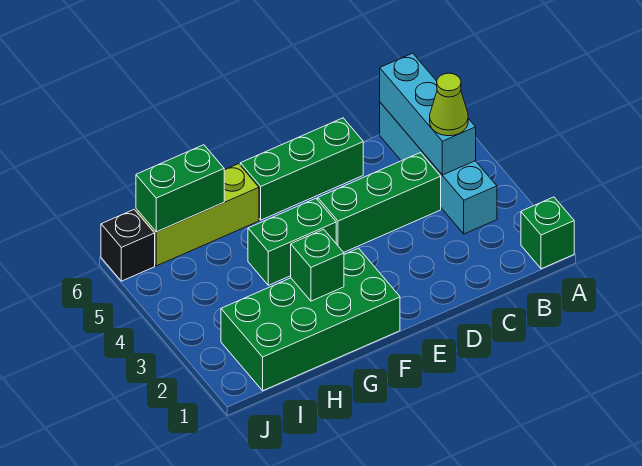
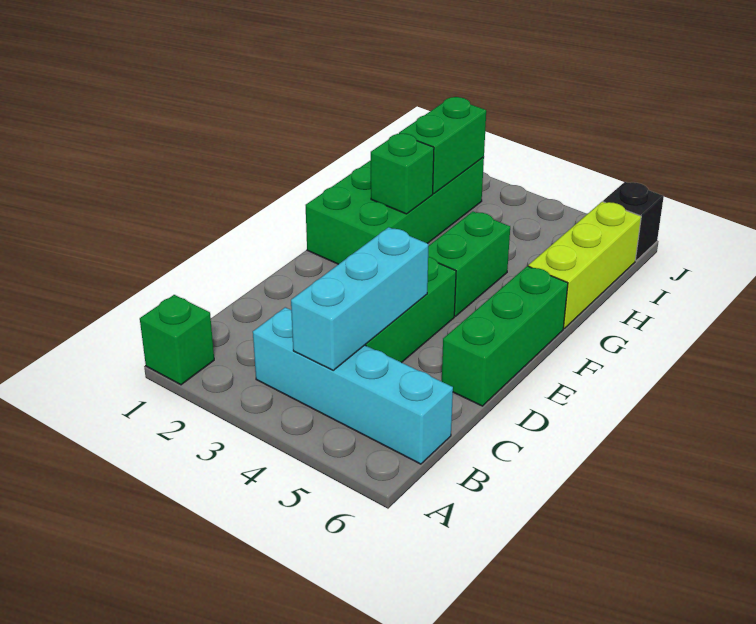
cyan 1x3 brick [380,53,476,175] -> cyan 1x3 brick turned to [291,227,429,370]
lime 1x1 cone [430,73,468,136] -> none
green 1x2 brick [136,145,224,232] -> green 1x2 brick moved to [399,97,486,194]

